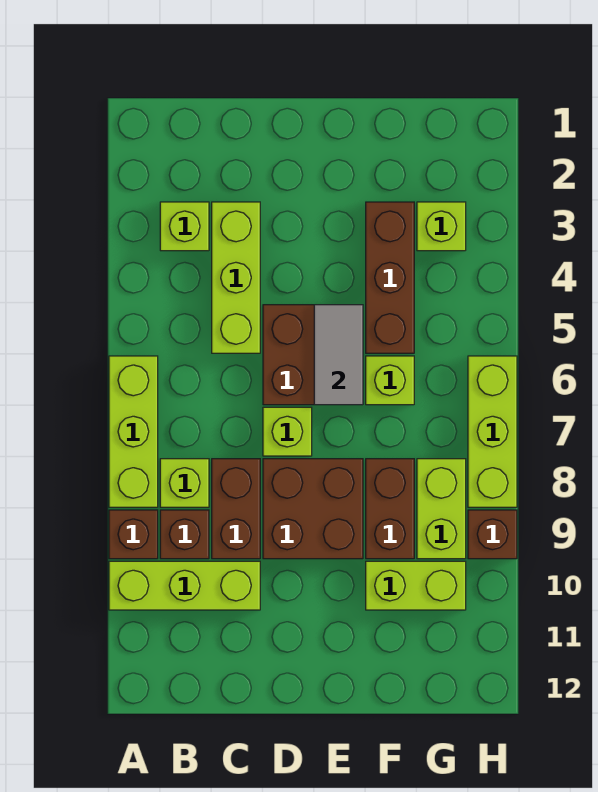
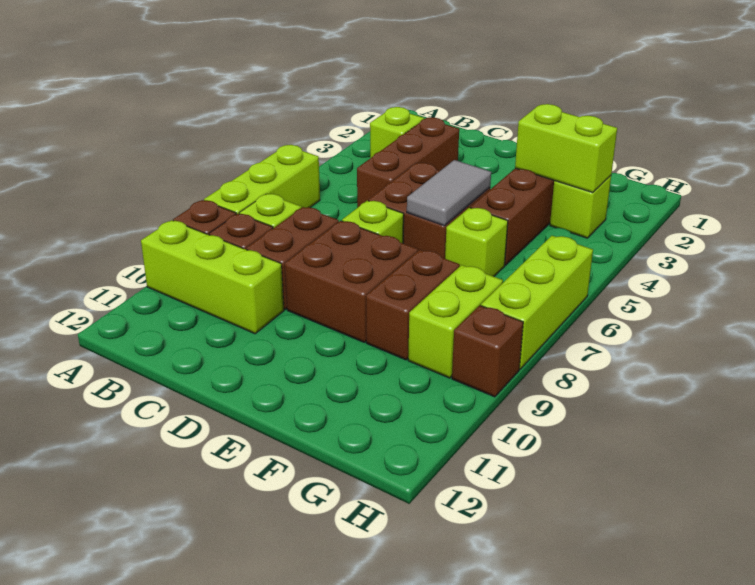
lime 1x3 brick [212,202,260,353] -> brown 1x3 brick [357,117,459,208]
lime 1x2 brick [366,561,466,610] -> lime 1x2 brick moved to [515,104,617,193]

